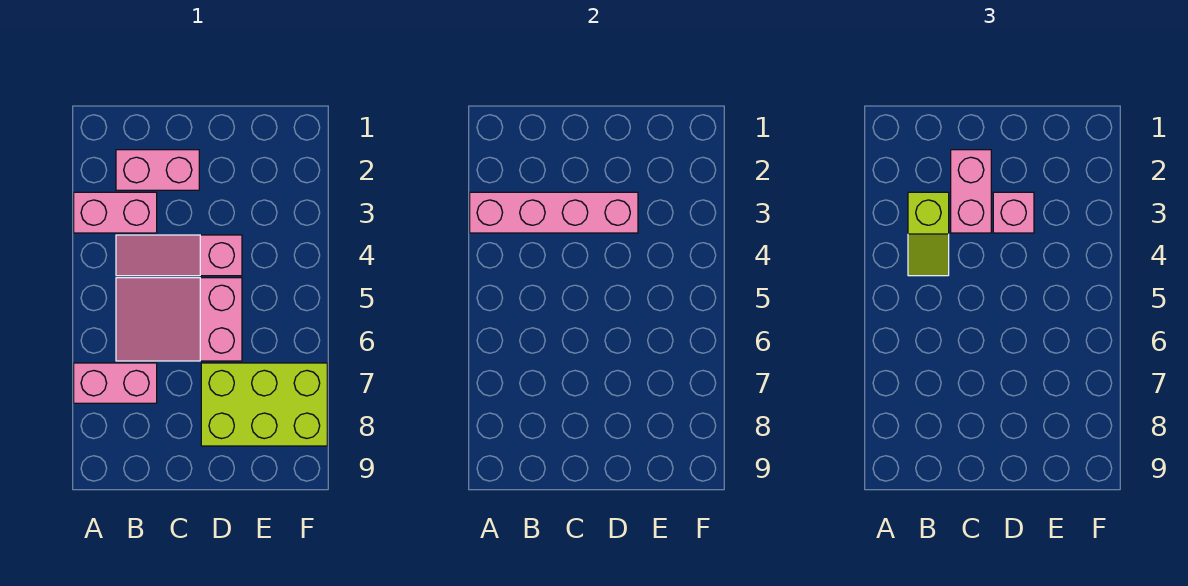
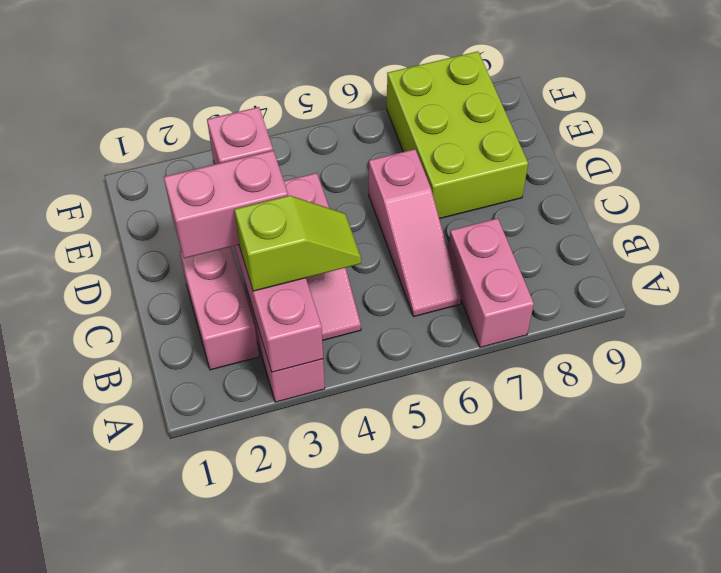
pink 2x3 slope [116,278,242,361] -> pink 1x3 slope [369,149,461,317]

